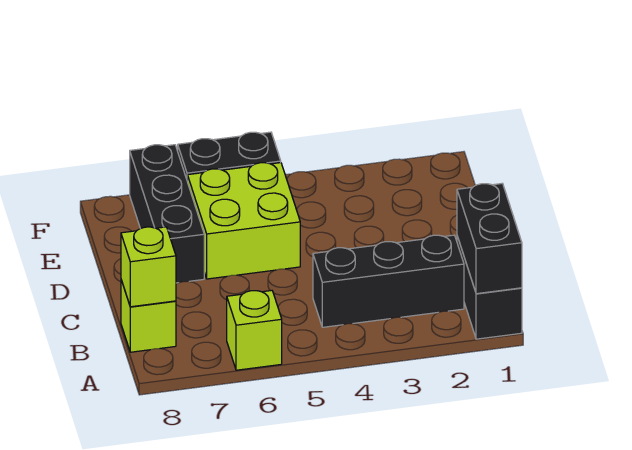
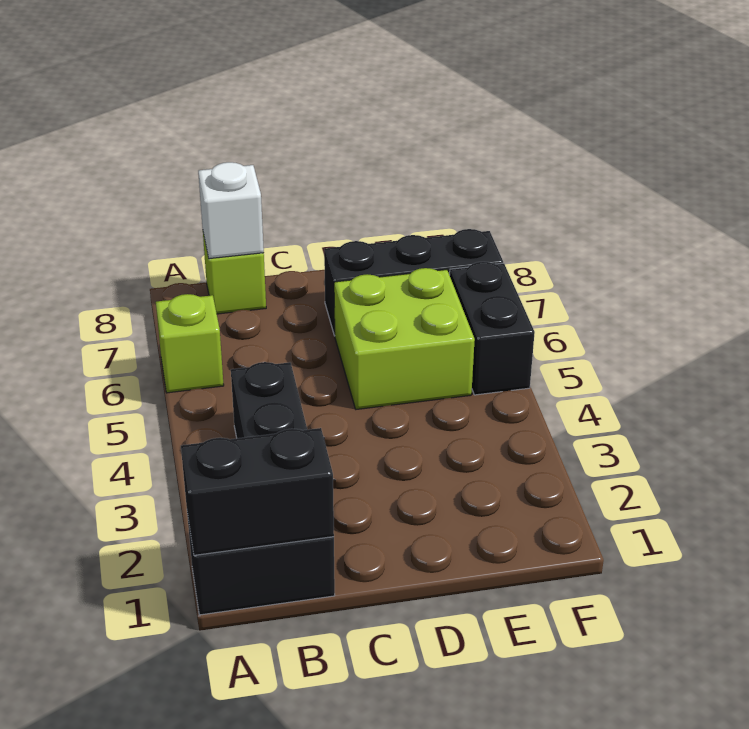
lime 1x1 brick [121,227,176,307] -> white 1x1 brick [198,162,264,259]

